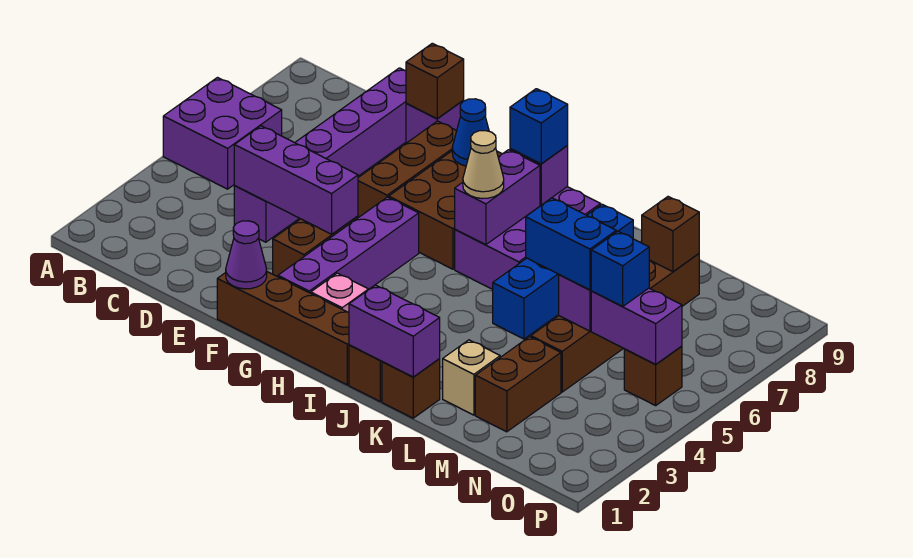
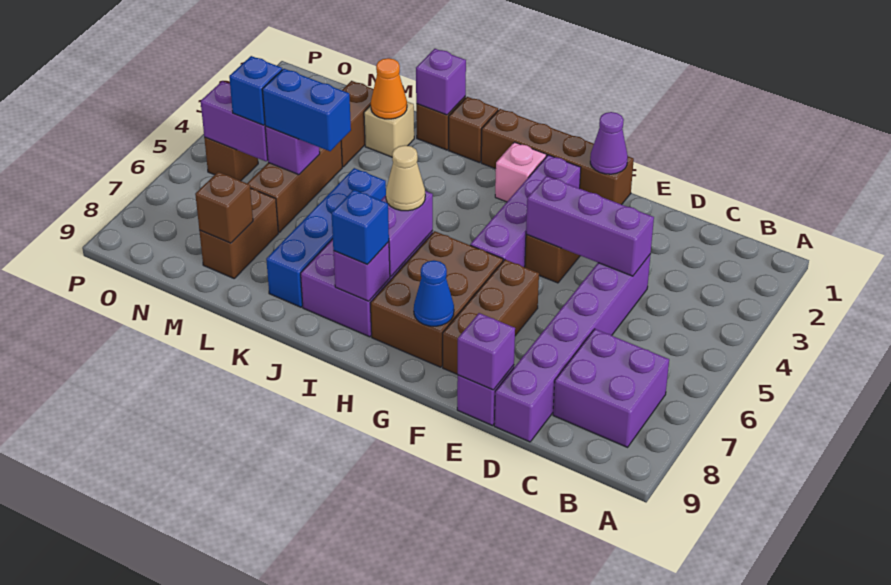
purple 2x2 brick [163,78,282,189] -> purple 2x2 brick moved to [553,329,669,447]
brown 1x1 brick [406,43,464,119] -> purple 1x1 brick [458,313,515,390]
purple 1x2 brick [349,285,440,377] -> purple 1x1 brick [416,49,466,115]
none -> orange 1x1 cone [371,58,407,119]

